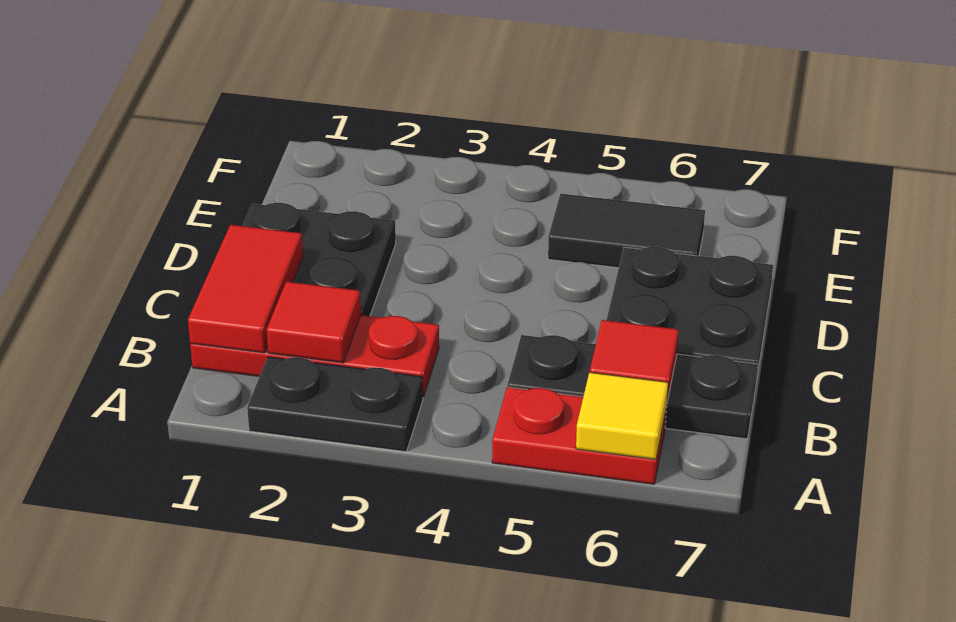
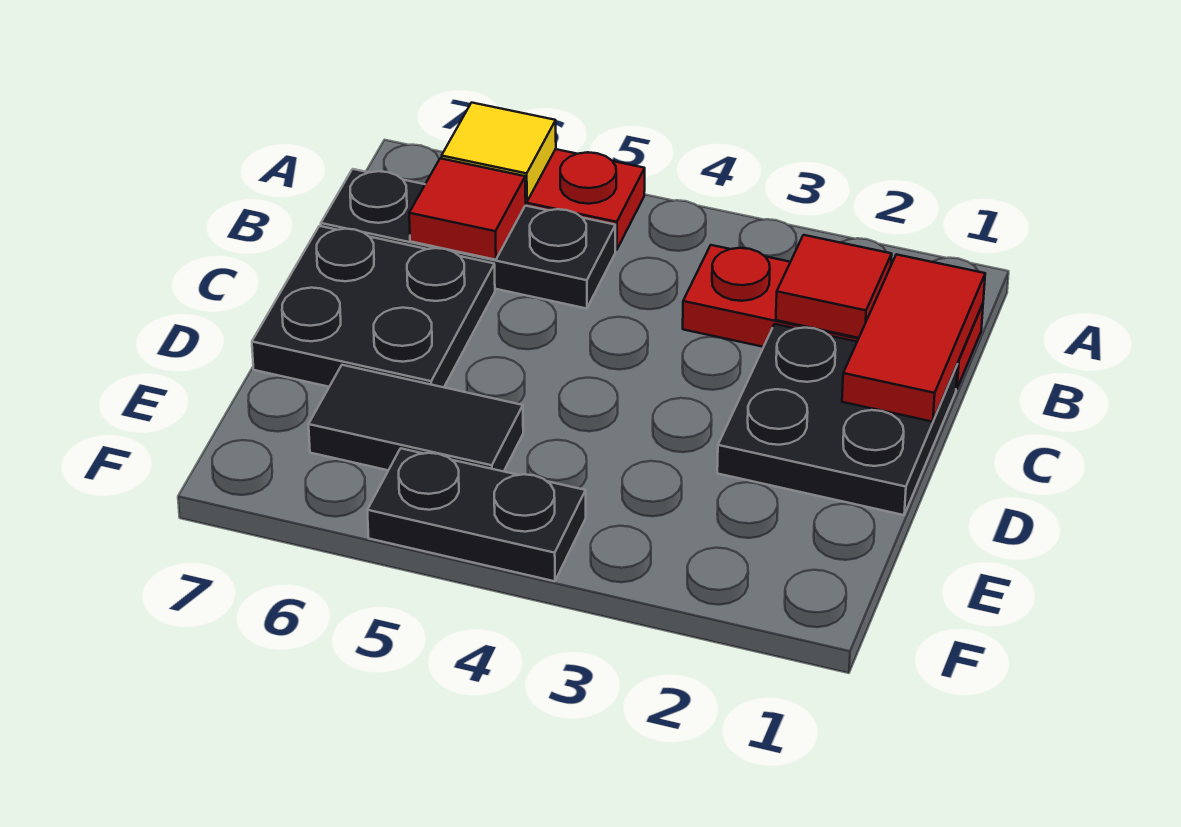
black 1x2 plate [247,357,423,452] -> black 1x2 plate moved to [367,448,586,581]

